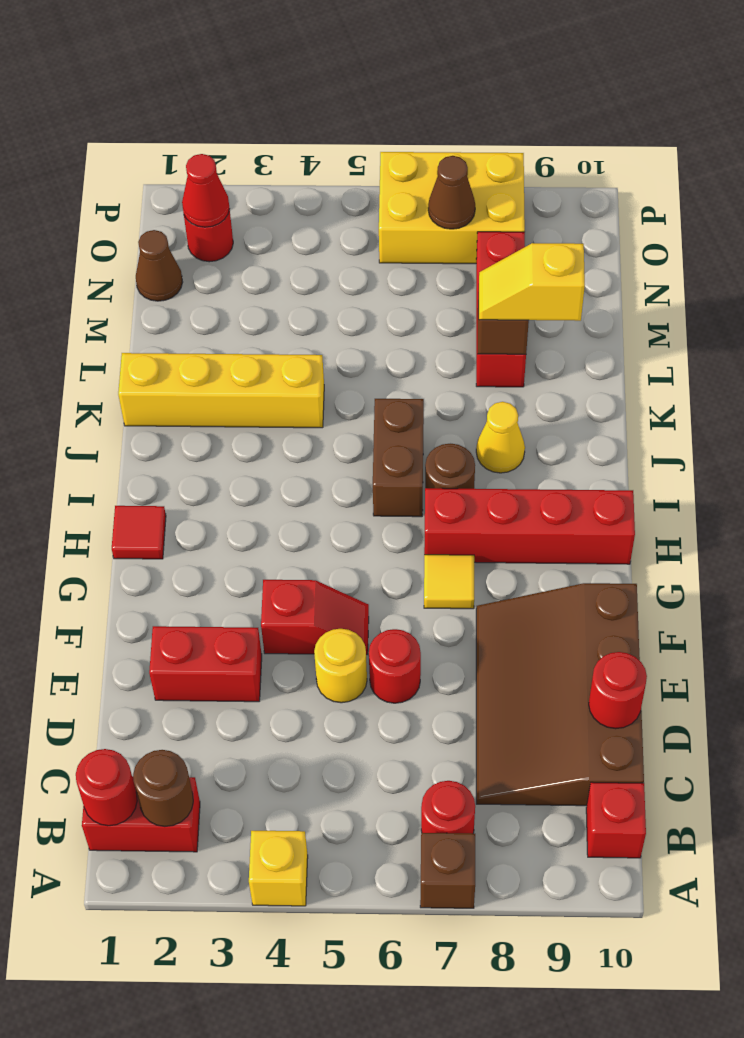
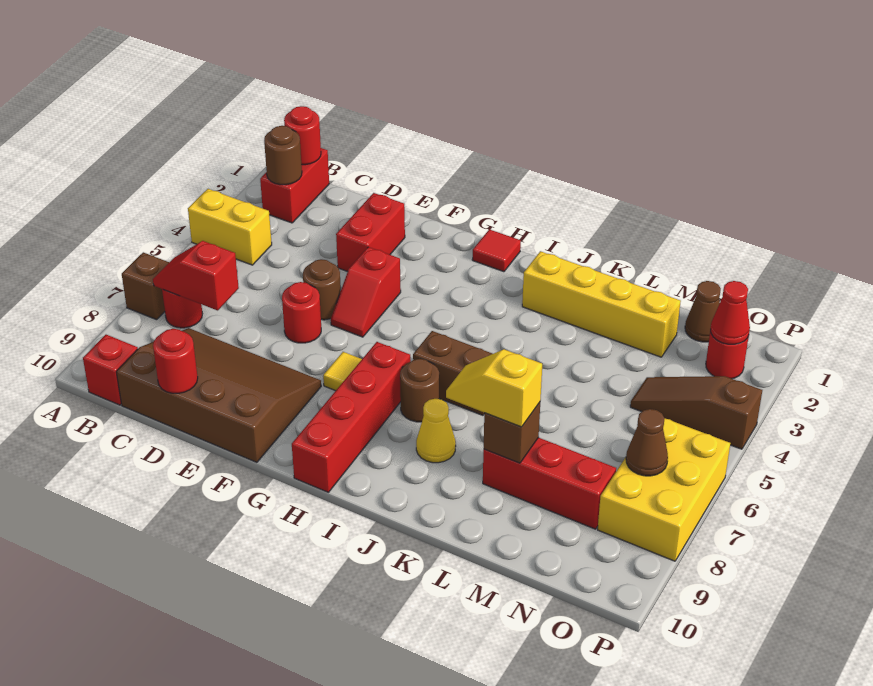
yellow 1x1 brick [249,831,308,906] -> yellow 1x2 brick [188,189,272,265]
none -> red 1x2 slope [153,241,239,310]
yellow 1x1 round brick [314,629,367,703] -> brown 1x1 round brick [303,259,341,320]
yellow 1x4 brick [118,353,324,428] -> yellow 1x4 brick turned to [522,251,681,357]
yellow 1x2 slope [479,243,585,321] -> yellow 1x2 slope turned to [446,349,542,427]
none -> brown 1x3 slope [630,376,762,449]

